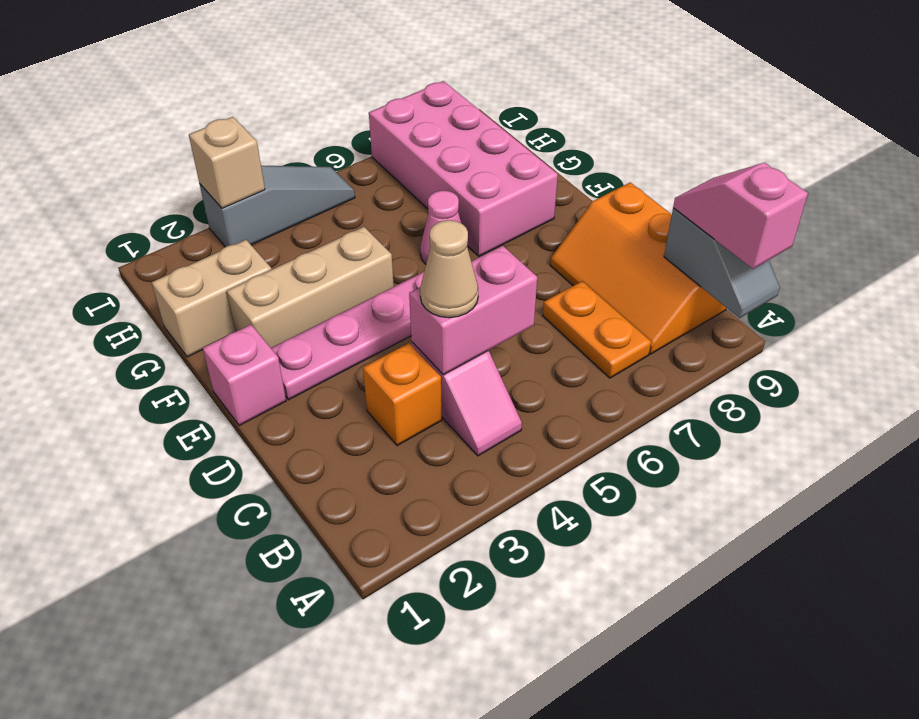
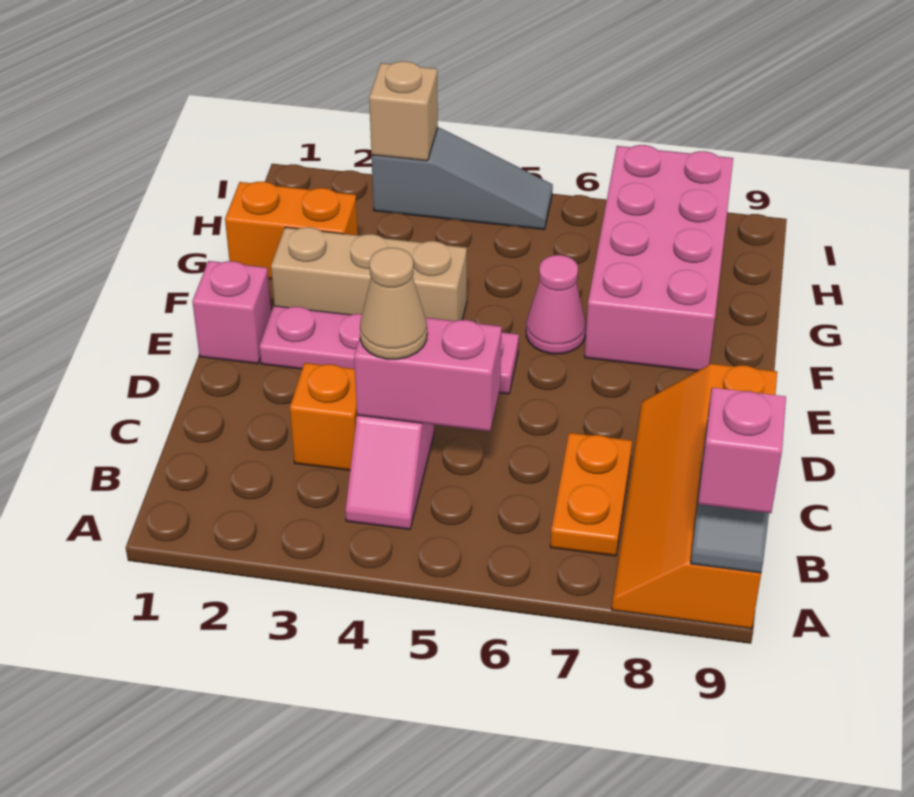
orange 2x3 slope [550,182,726,354] -> orange 2x4 slope [612,364,777,629]
tan 1x2 brick [152,240,272,357] -> orange 1x2 brick [225,182,358,279]

